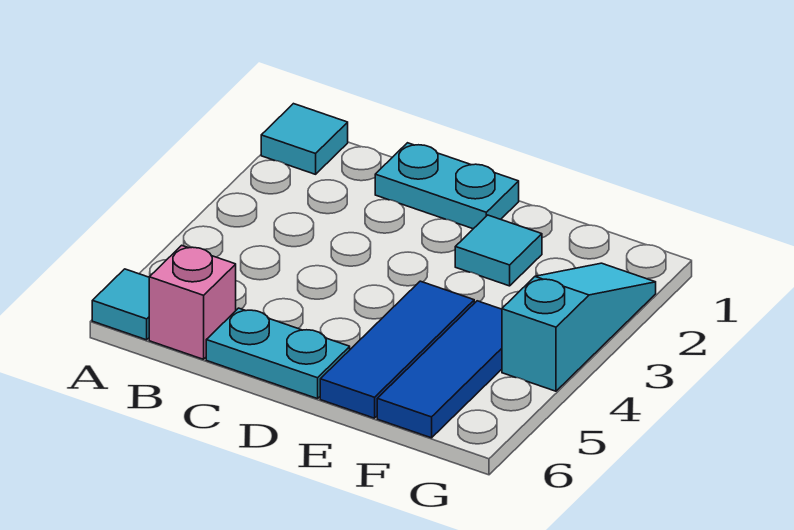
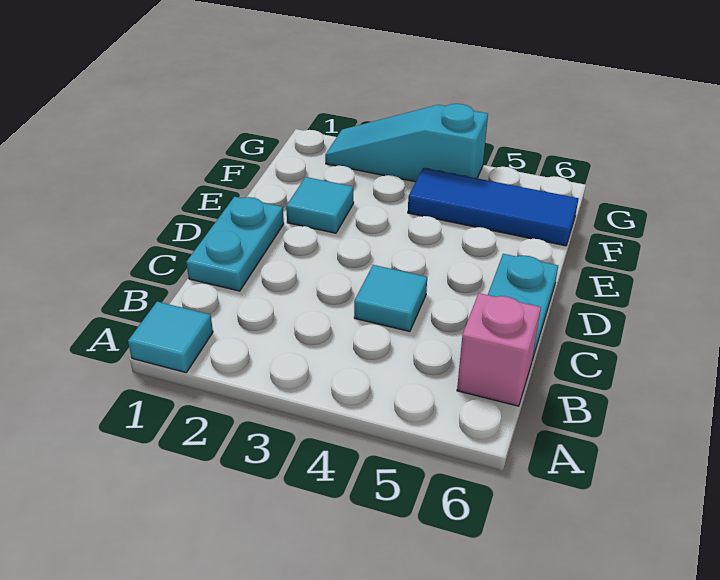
cyan 1x1 tile [92,269,149,340] -> cyan 1x1 tile moved to [354,265,427,332]
blue 1x3 tile [320,281,474,418] -> none

